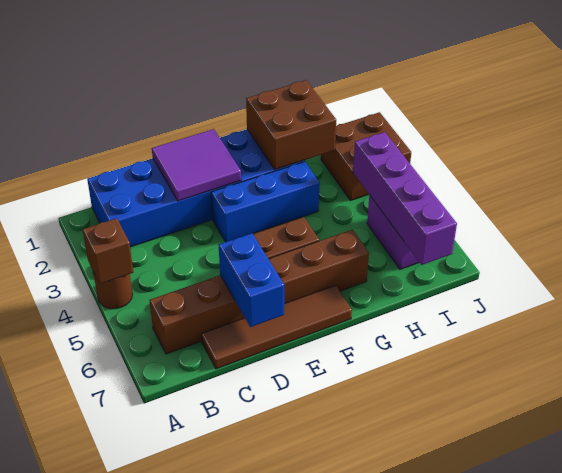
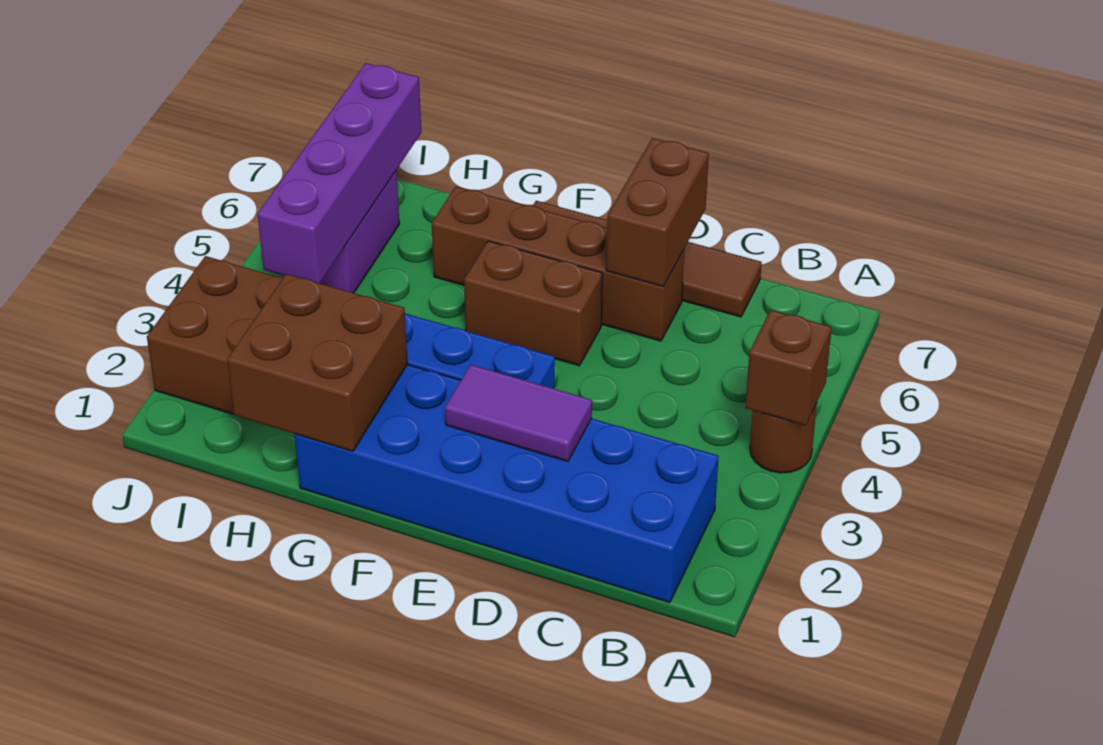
brown 1x6 brick [149,230,369,354] -> brown 1x4 brick [432,187,684,341]
purple 2x2 tile [152,129,241,201] -> purple 1x2 tile [445,365,592,461]
blue 1x2 brick [219,233,284,327] -> brown 1x2 brick [606,138,709,286]

